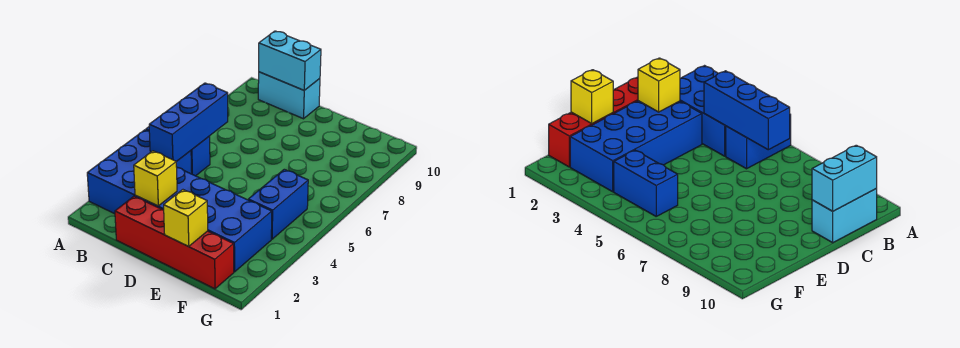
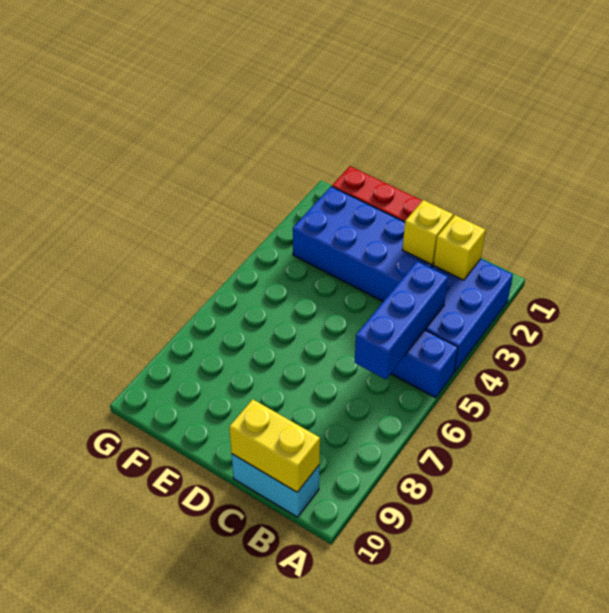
cyan 1x2 brick [259,31,321,90] -> yellow 1x2 brick [229,399,320,492]
yellow 1x1 brick [164,190,208,246] -> yellow 1x1 brick moved to [434,215,486,280]
blue 1x2 brick [248,169,308,239] -> none

